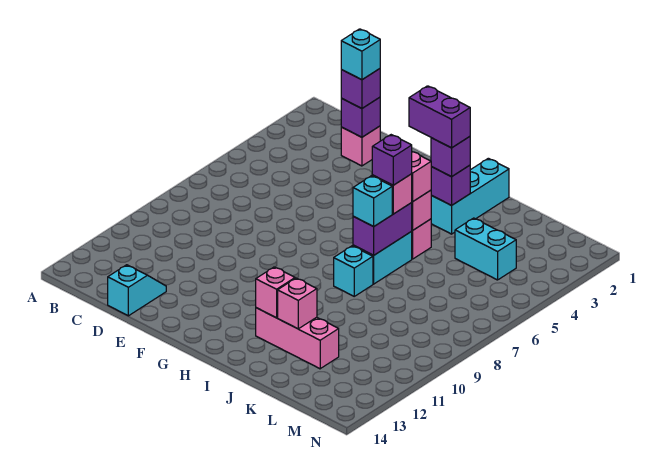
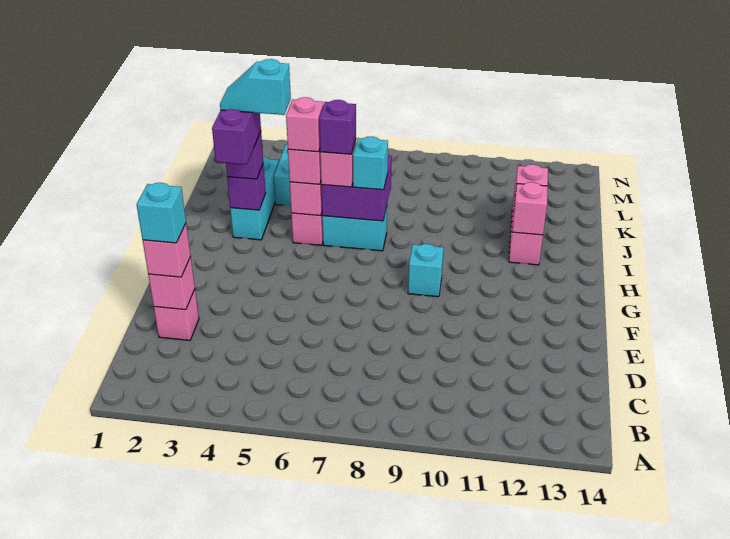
purple 1x1 brick [341,97,380,137] -> pink 1x1 brick [148,257,195,310]
purple 1x1 brick [341,69,380,108] -> pink 1x1 brick [143,224,191,277]
cyan 1x2 slope [108,265,166,316] -> cyan 1x2 slope moved to [220,59,291,115]
cyan 1x3 brick [431,158,509,234] -> cyan 1x3 brick turned to [230,157,279,240]
none -> pink 1x1 brick [286,97,323,152]
purple 1x2 brick [353,203,412,255] -> purple 2x2 brick [321,155,392,221]
cyan 1x1 brick [334,246,373,296] -> cyan 1x1 brick moved to [408,244,443,297]

